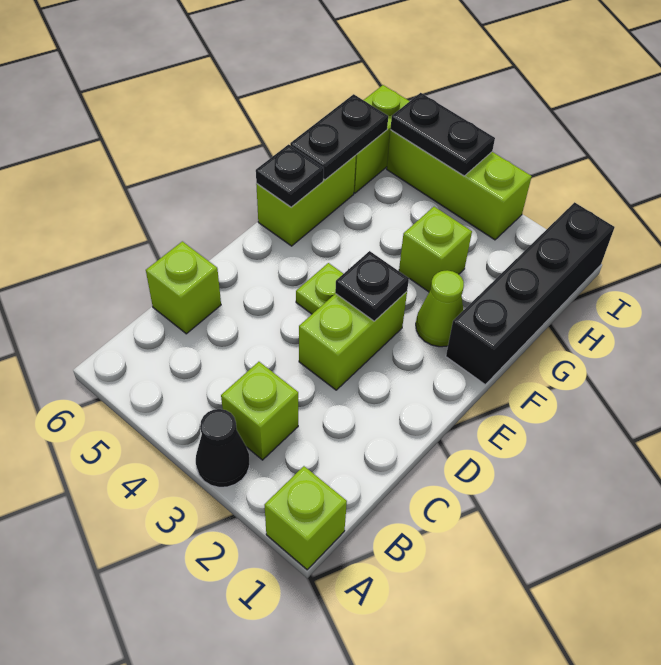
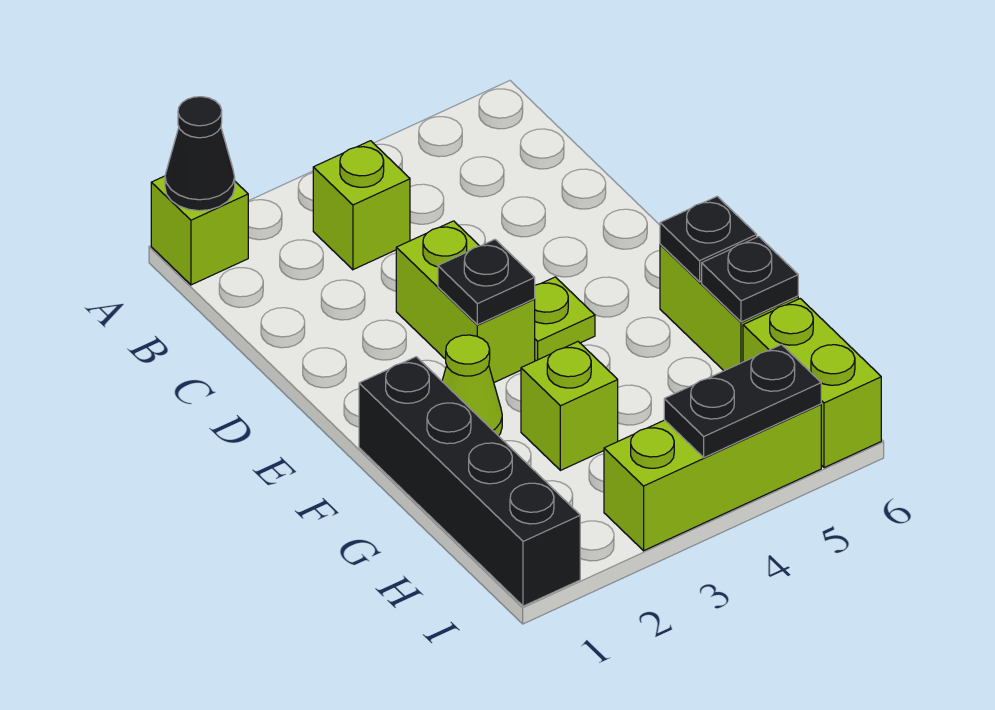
black 1x1 cone [196,409,249,487] -> black 1x1 cone moved to [165,97,235,211]
lime 1x1 brick [146,241,221,334] -> none
black 1x2 plate [290,94,388,180] -> black 1x1 plate [702,237,798,322]

